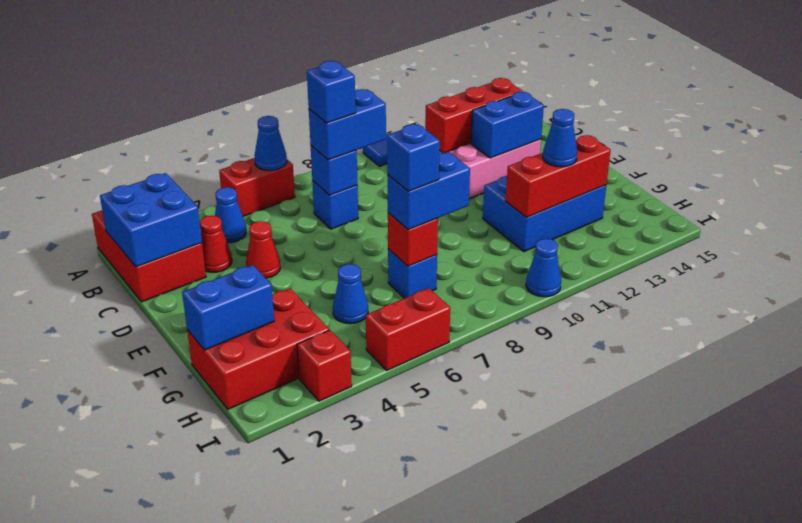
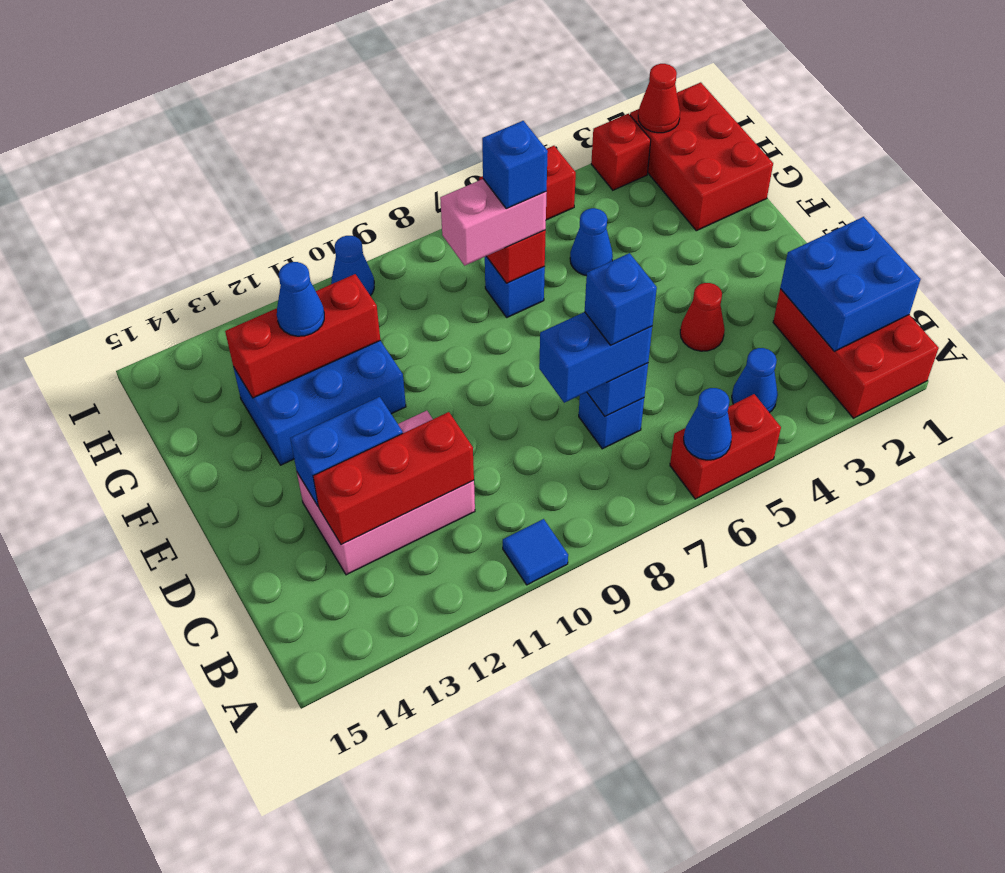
red 1x1 cone [200,215,232,272] -> red 1x1 cone moved to [638,64,680,133]
red 2x3 brick [187,288,329,409] -> red 2x3 brick turned to [630,82,773,231]
blue 1x2 brick [182,265,274,350] -> none
blue 1x2 brick [387,152,470,230] -> pink 1x2 brick [440,179,547,266]

